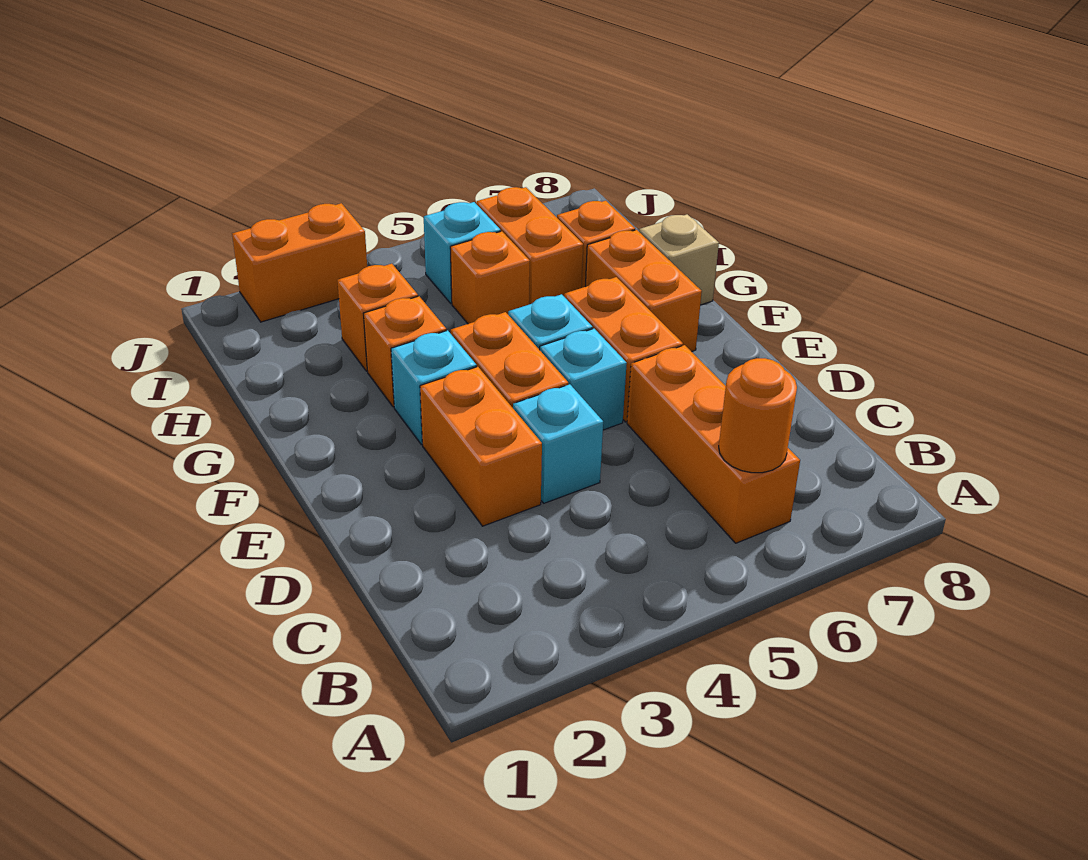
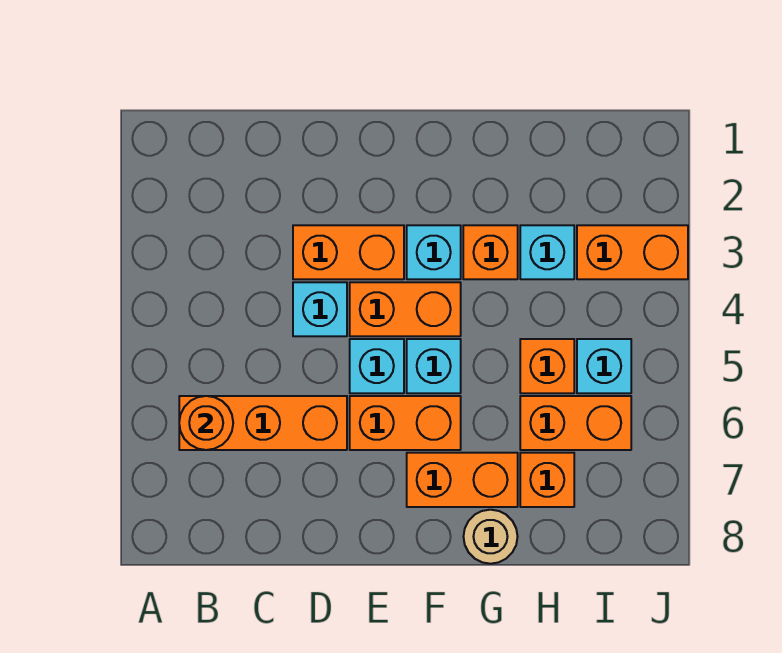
tan 1x1 brick [639,214,719,305] -> tan 1x1 round brick [463,510,518,564]
orange 1x1 brick [337,264,418,371] -> cyan 1x1 brick [520,225,574,279]
orange 1x2 brick [232,203,368,322] -> orange 1x2 brick turned to [577,225,688,279]

